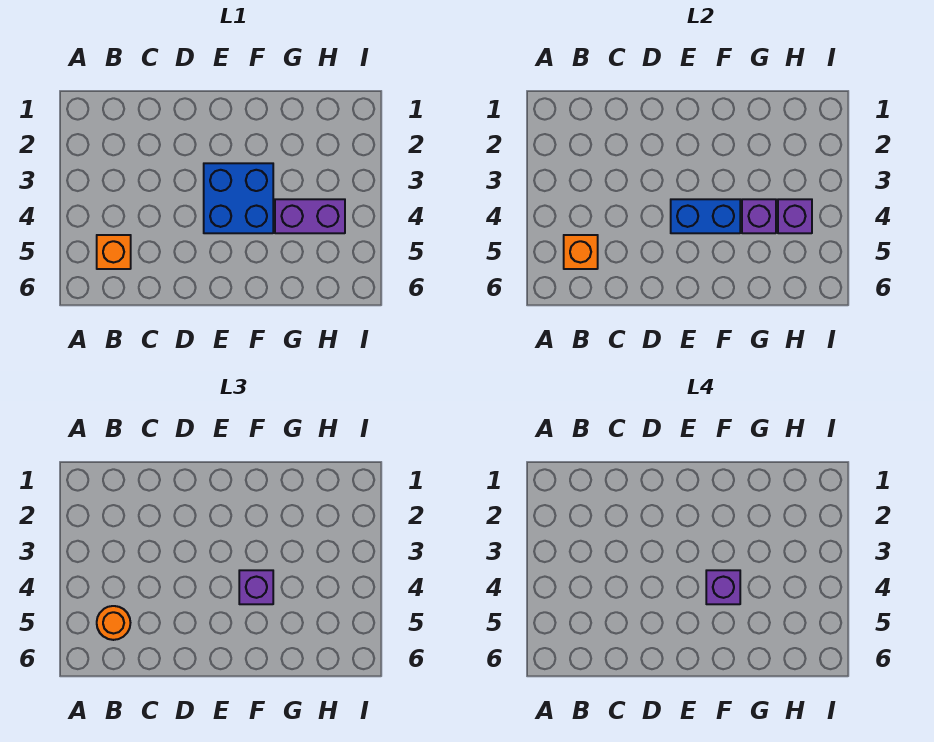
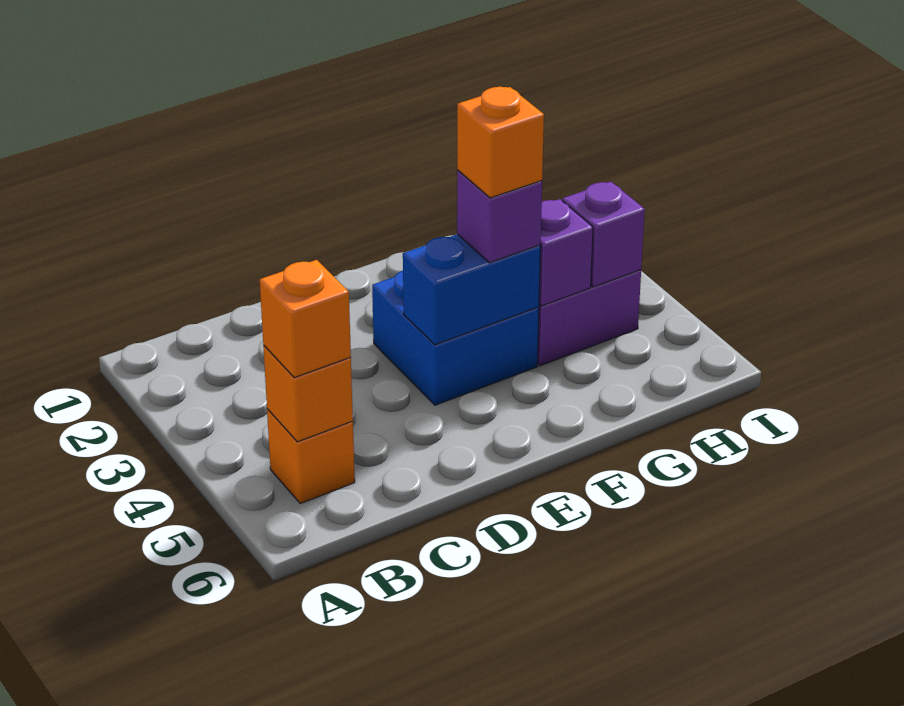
orange 1x1 round brick [97,606,130,640] -> orange 1x1 brick [260,260,351,378]
purple 1x1 brick [706,570,740,604] -> orange 1x1 brick [457,87,544,198]

